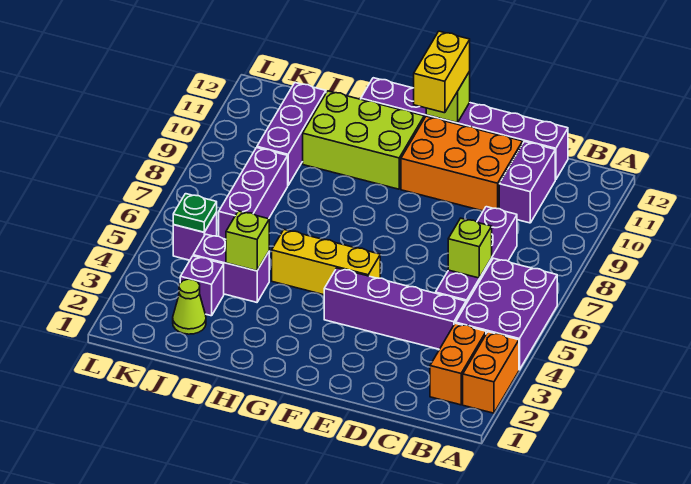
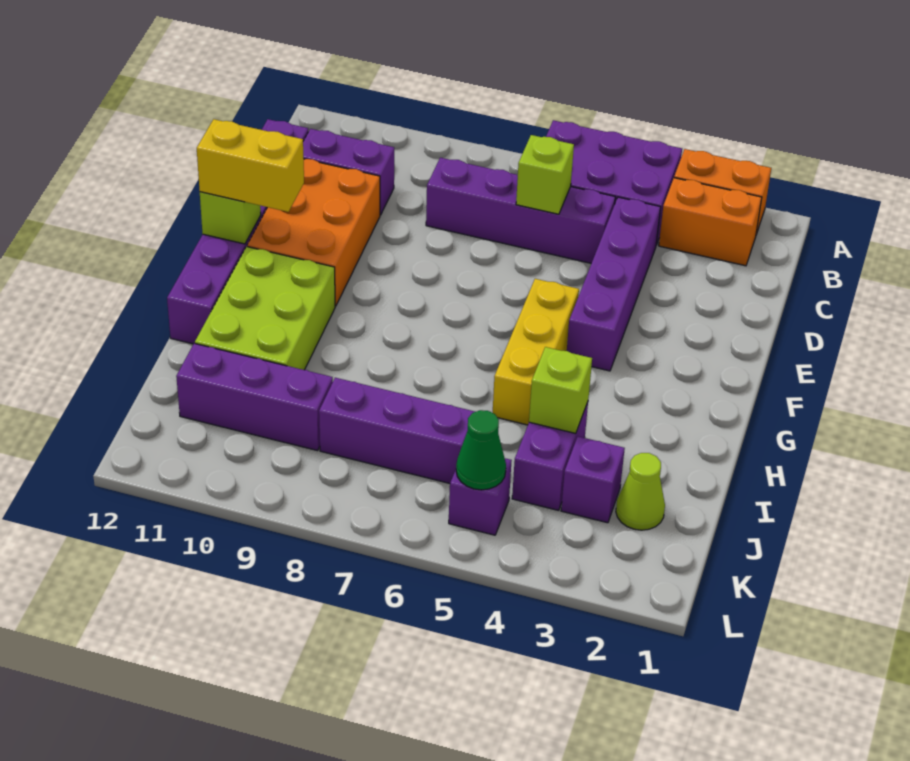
green 1x1 plate [173,194,217,232] -> green 1x1 cone [456,410,506,490]

